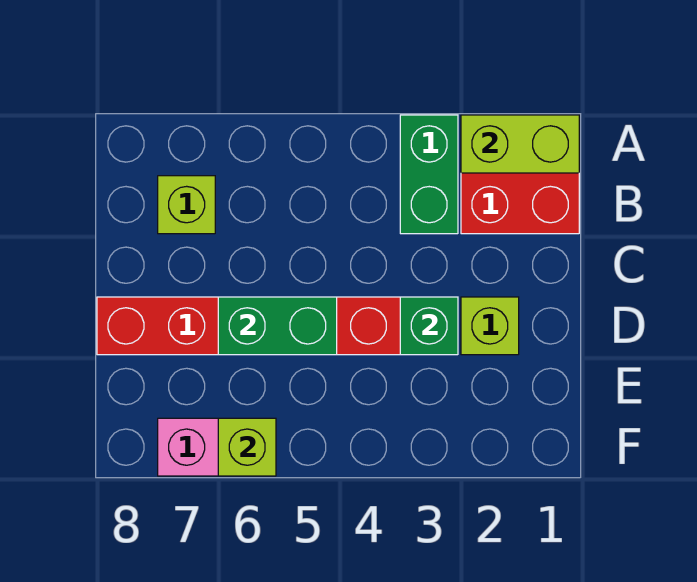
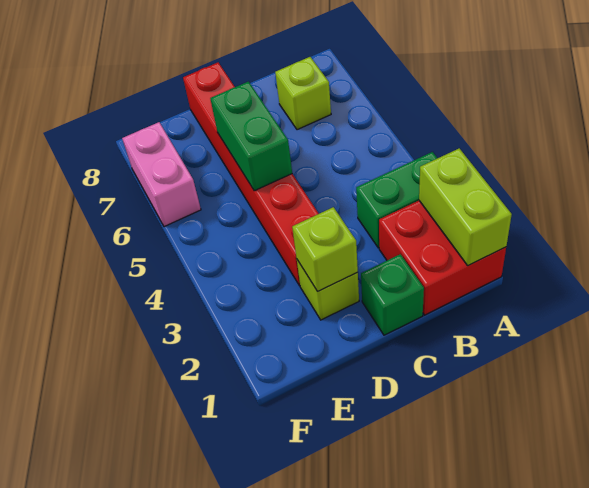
green 1x1 brick [400,297,458,355] -> green 1x1 brick moved to [361,254,424,335]
lime 1x1 brick [218,418,276,476] -> lime 1x1 brick moved to [292,207,358,291]

